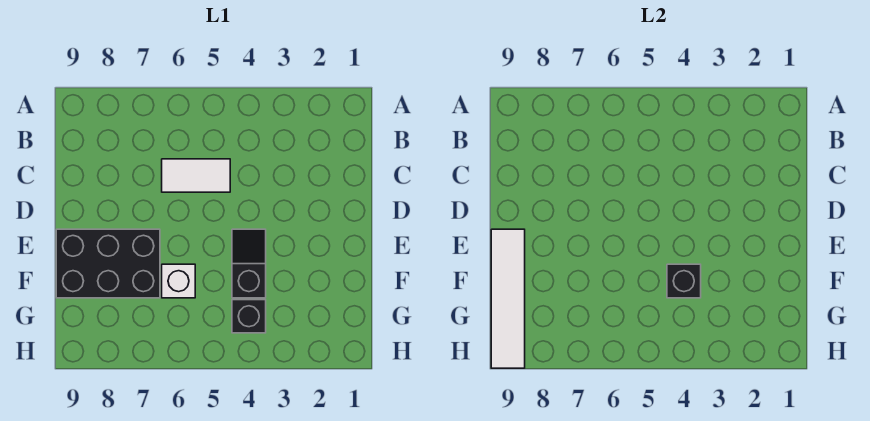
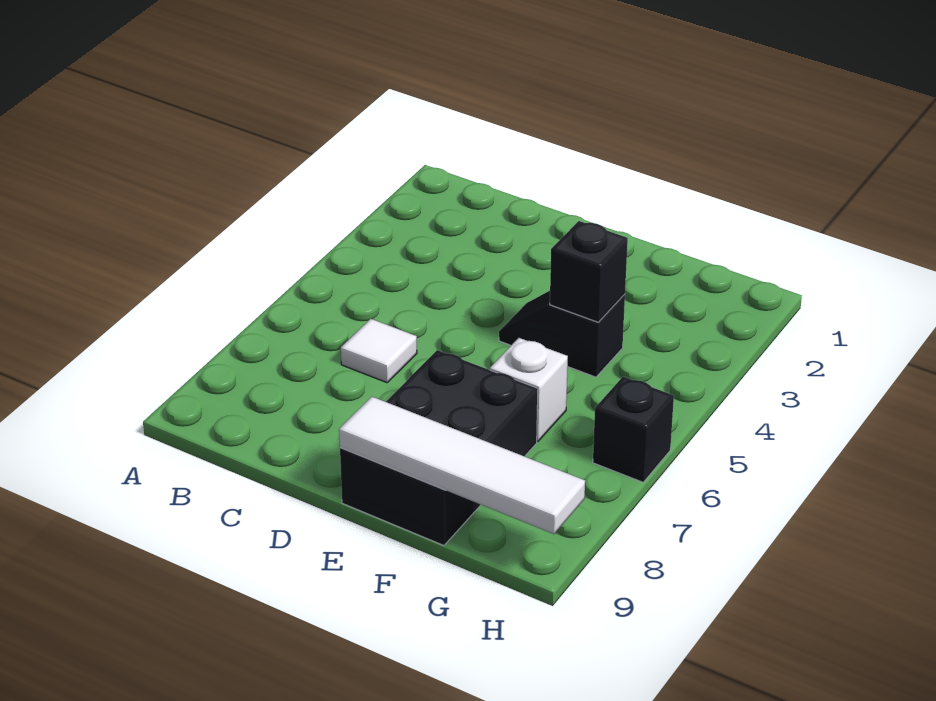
white 1x2 tile [162,159,230,192] -> white 1x1 tile [341,319,417,383]
black 1x1 brick [232,300,266,333] -> black 1x1 brick moved to [593,377,674,482]

